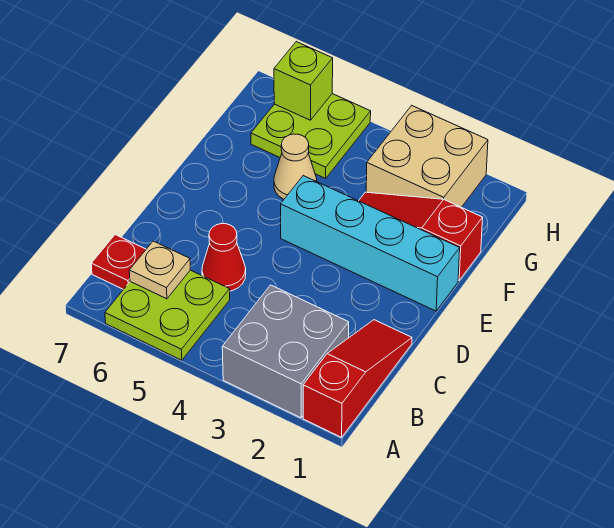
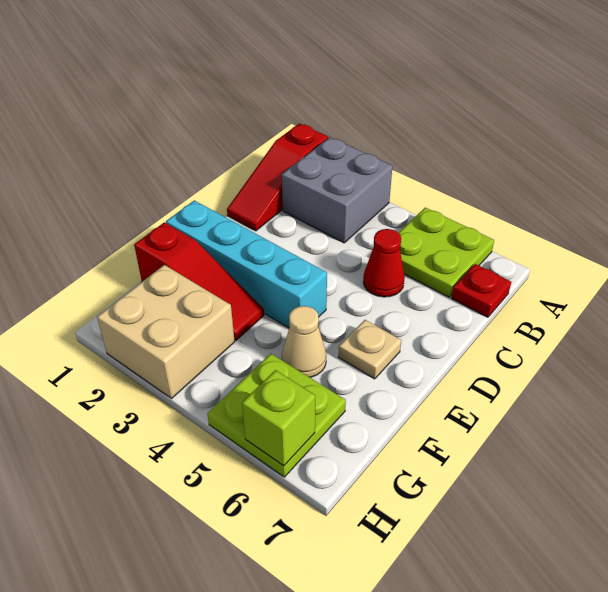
tan 1x1 plate [129,241,190,299] -> tan 1x1 plate moved to [338,320,401,379]

